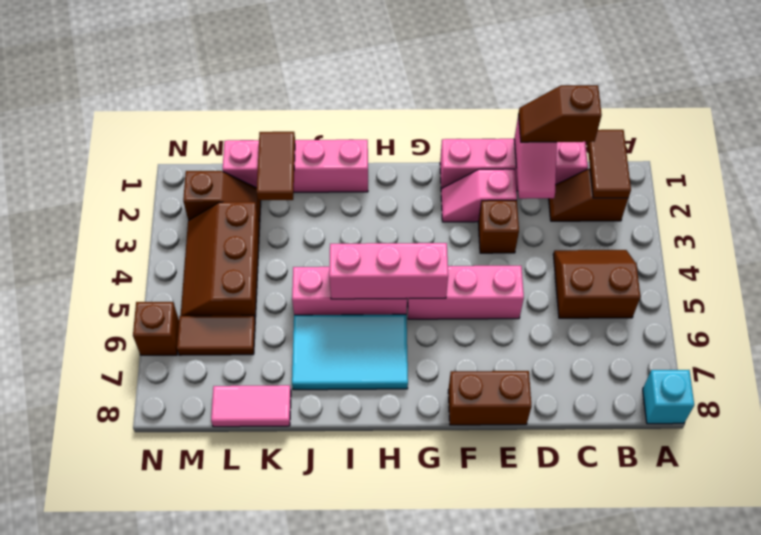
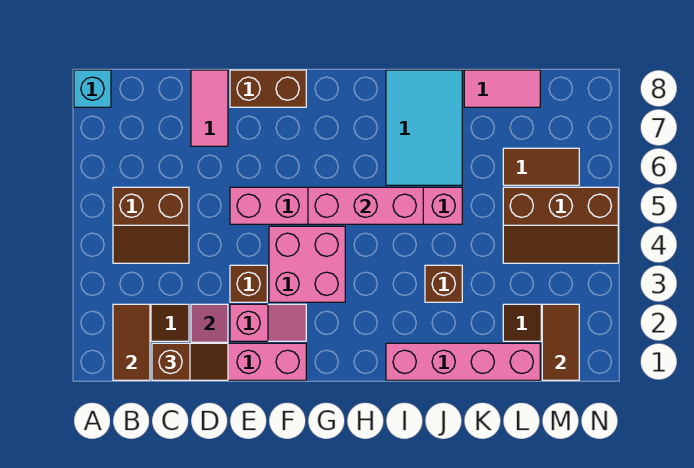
none -> pink 1x2 tile [191,70,228,146]
none -> pink 2x2 brick [269,226,345,302]
cyan 2x3 tile [292,314,408,390] -> cyan 2x3 tile turned to [386,70,462,185]
brown 1x2 tile [257,132,295,200] -> brown 1x2 tile moved to [542,304,579,380]
brown 2x3 slope [181,202,260,318] -> brown 2x3 slope turned to [503,187,618,263]
brown 1x1 brick [133,302,179,355] -> brown 1x1 brick moved to [425,265,462,302]

